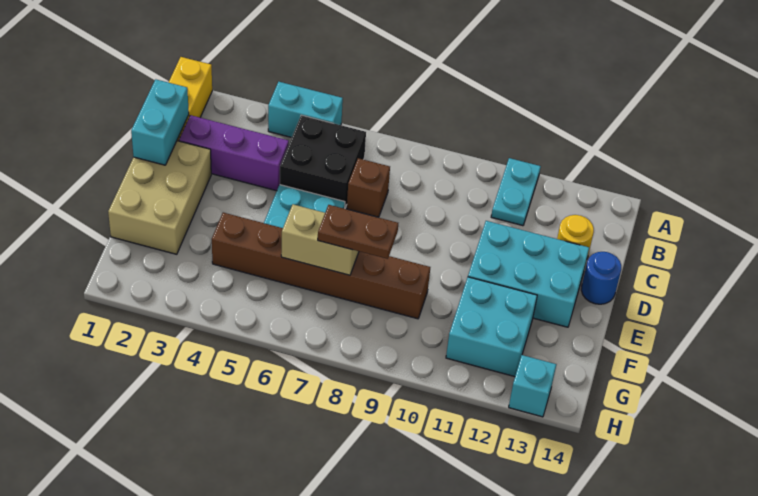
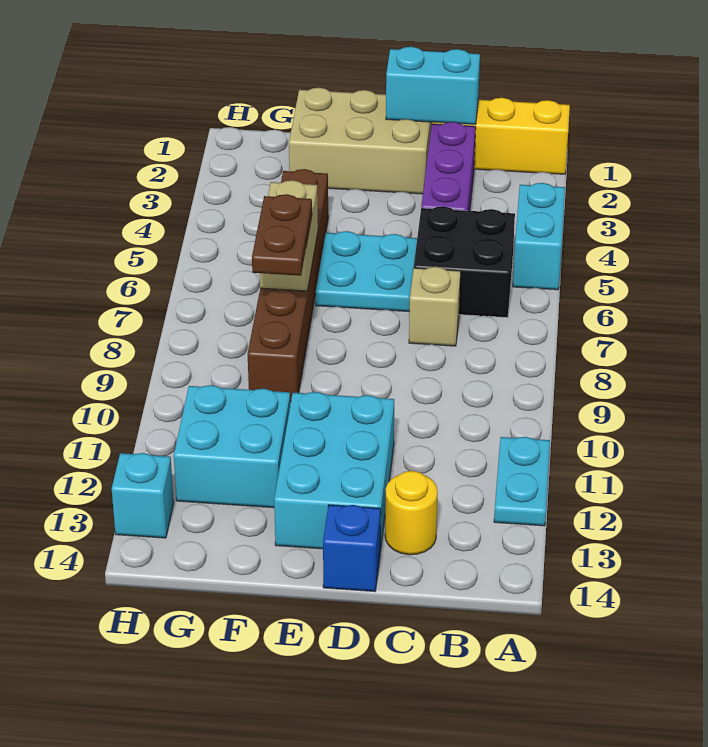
cyan 1x2 plate [491,158,541,226] -> cyan 1x2 plate turned to [494,437,550,526]
brown 1x1 brick [347,158,390,217] -> tan 1x1 brick [409,267,461,346]
blue 1x1 round brick [581,252,621,304] -> blue 1x1 brick [323,505,381,591]

